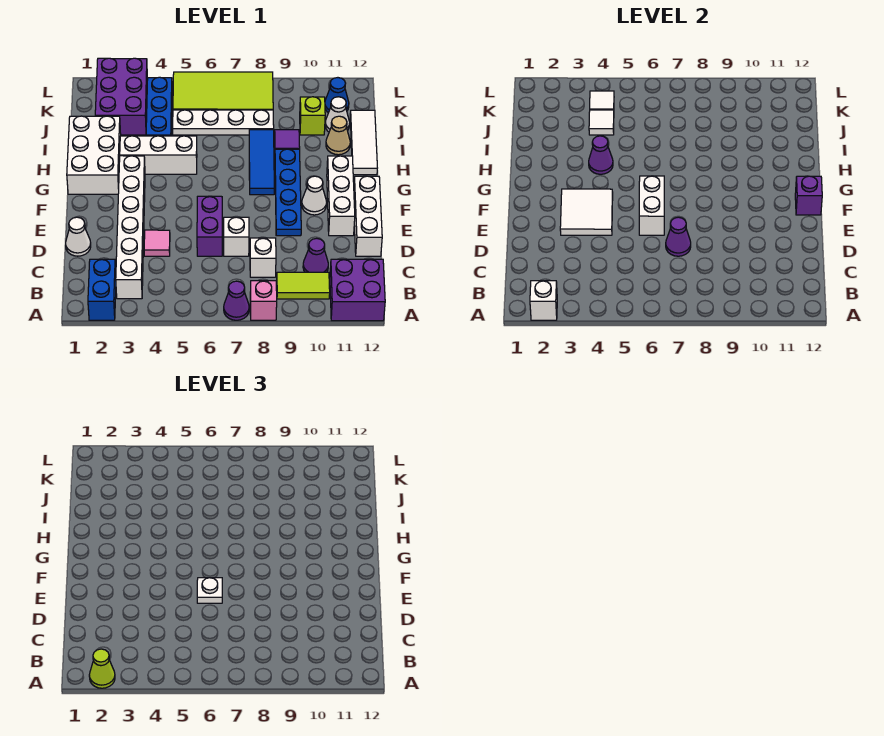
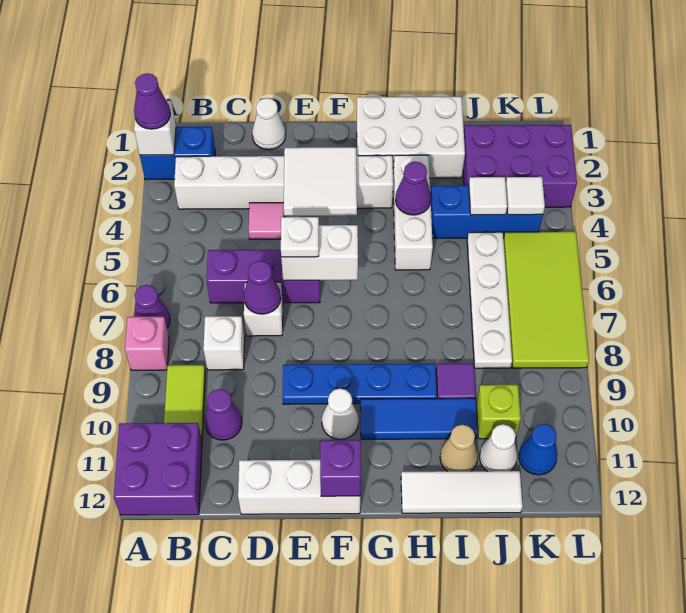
lime 1x1 cone [89,649,115,688] -> purple 1x1 cone [134,73,170,129]
purple 1x2 brick [197,196,222,256] -> purple 1x3 brick [207,250,320,303]
white 1x3 brick [327,156,355,236] -> none
blue 1x3 tile [249,130,274,195] -> blue 1x3 tile moved to [360,398,478,439]

